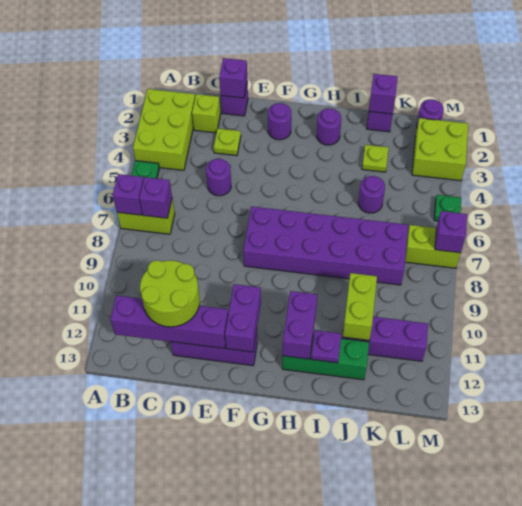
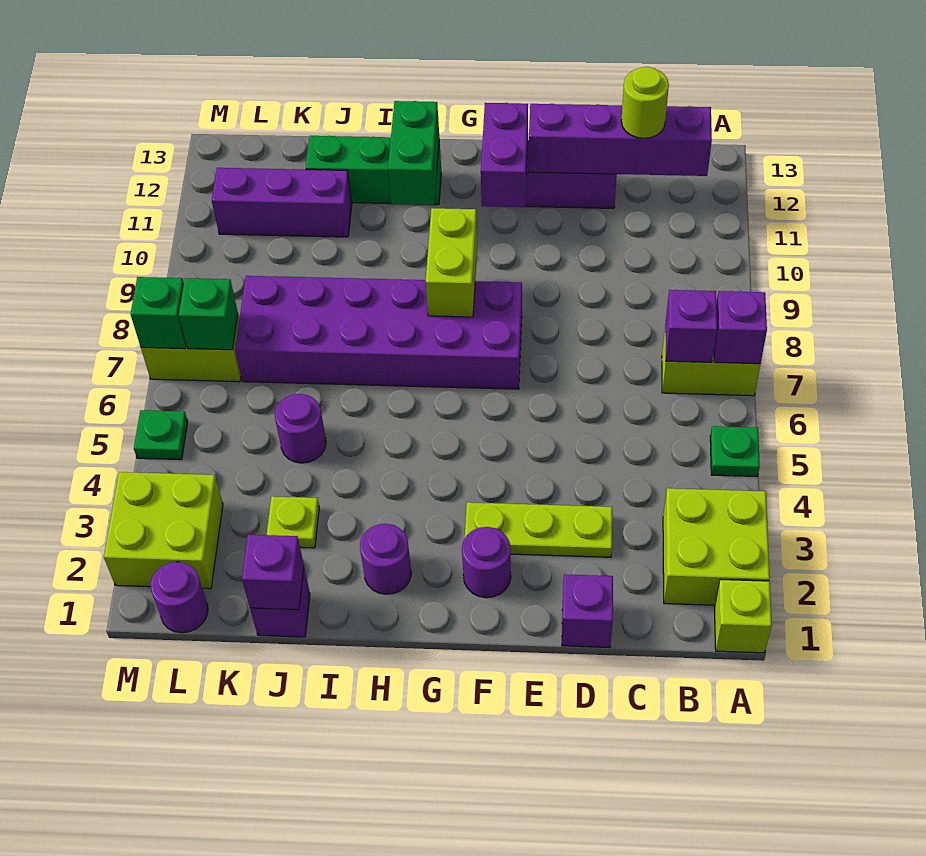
lime 2x3 brick [133,89,195,170] -> lime 2x2 brick [663,488,770,605]
lime 1x1 brick [192,94,221,133] -> lime 1x1 brick moved to [715,579,772,653]
lime 2x2 round brick [140,260,200,327] -> lime 1x1 round brick [621,67,669,138]
purple 1x1 brick [219,58,247,98] -> none
lime 1x1 plate [214,129,241,156] -> lime 1x3 plate [465,502,612,557]
purple 1x1 round brick [206,159,231,196] -> none
purple 1x2 brick [283,291,317,359] -> green 1x2 brick [388,101,439,205]
purple 1x1 plate [311,330,342,363] -> none
lime 1x2 brick [343,273,377,340] -> lime 1x2 brick moved to [426,208,477,317]
none -> green 1x1 brick [179,278,238,350]
purple 1x1 brick [435,211,467,253] -> green 1x1 brick [131,277,186,349]

